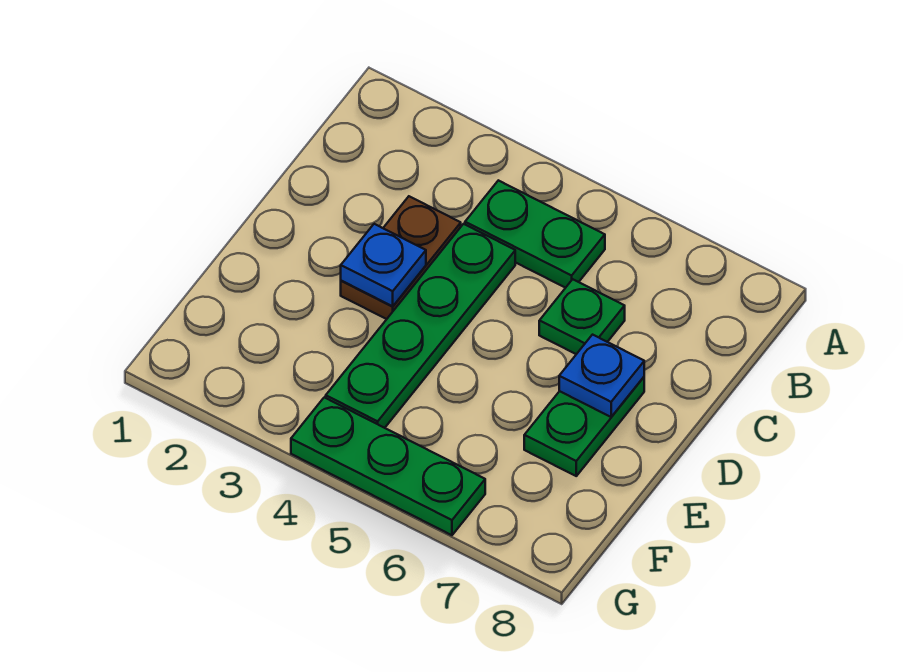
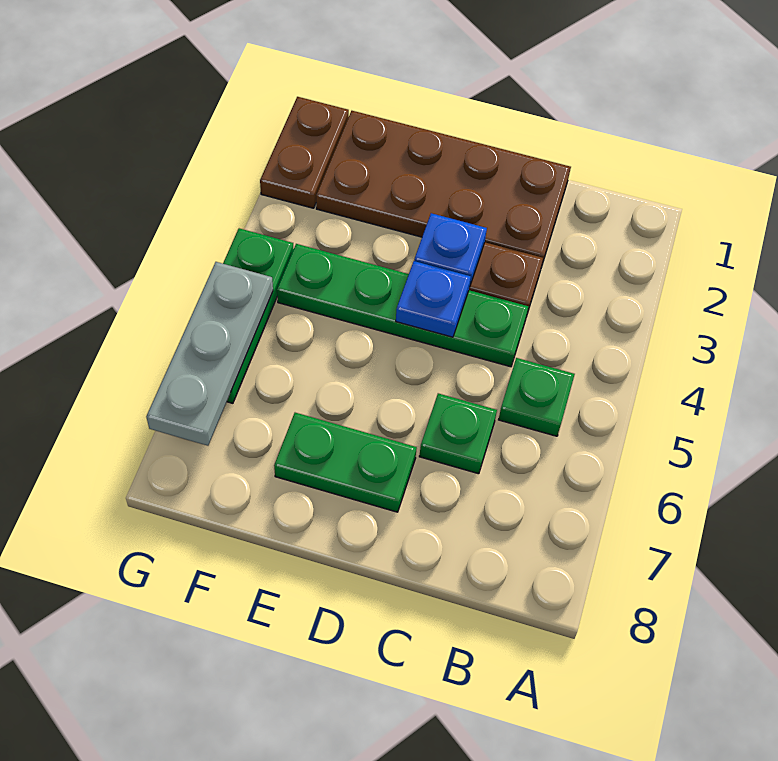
green 1x2 plate [465,180,605,288] -> green 1x1 plate [499,358,575,436]
none -> brown 2x4 plate [316,111,571,267]
blue 1x1 plate [559,335,644,417] -> blue 1x1 plate moved to [396,261,471,337]
none -> brown 1x2 plate [260,97,349,208]
none -> grey 1x3 plate [146,262,273,446]

